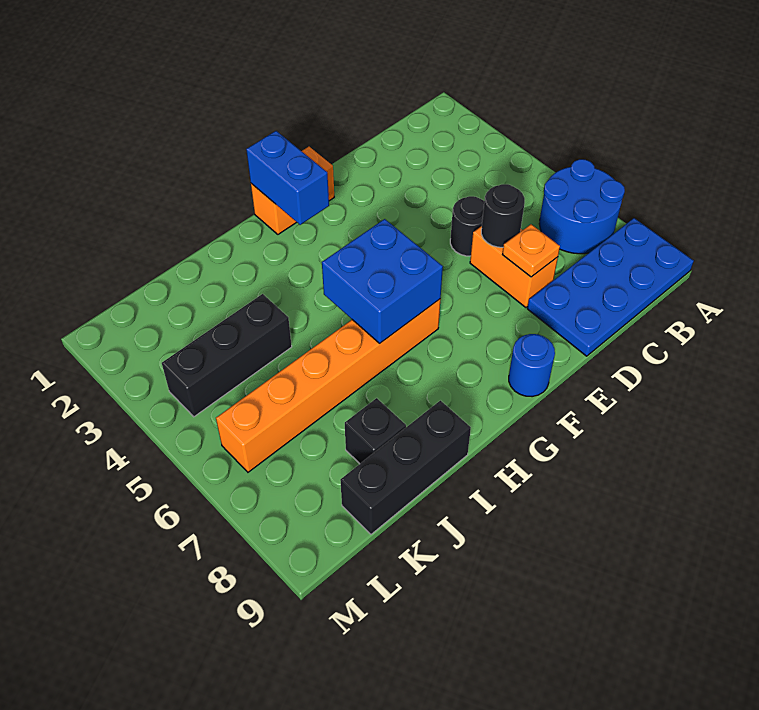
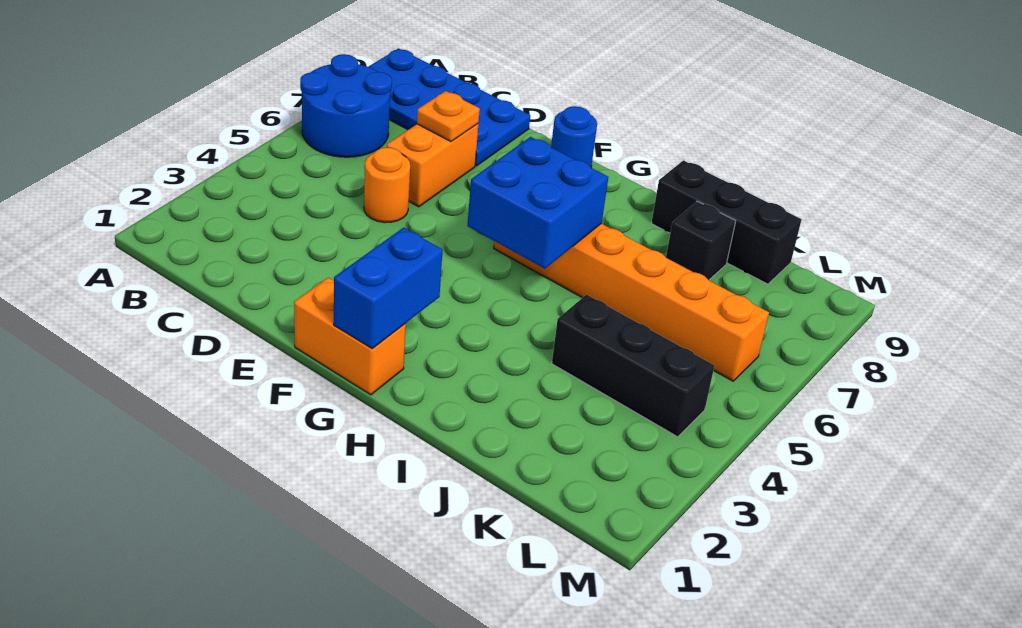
black 1x1 round brick [450,196,484,256] -> orange 1x1 round brick [364,148,410,223]
black 1x1 round brick [481,184,525,247] -> none

